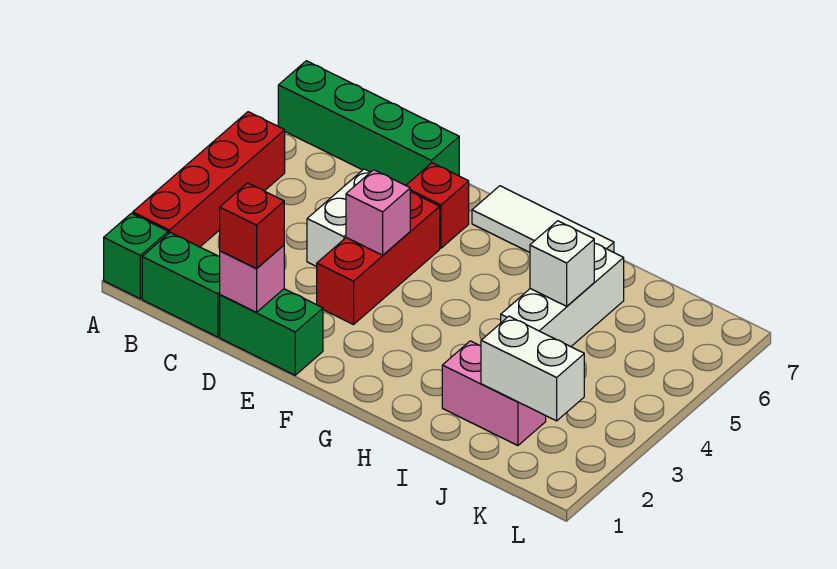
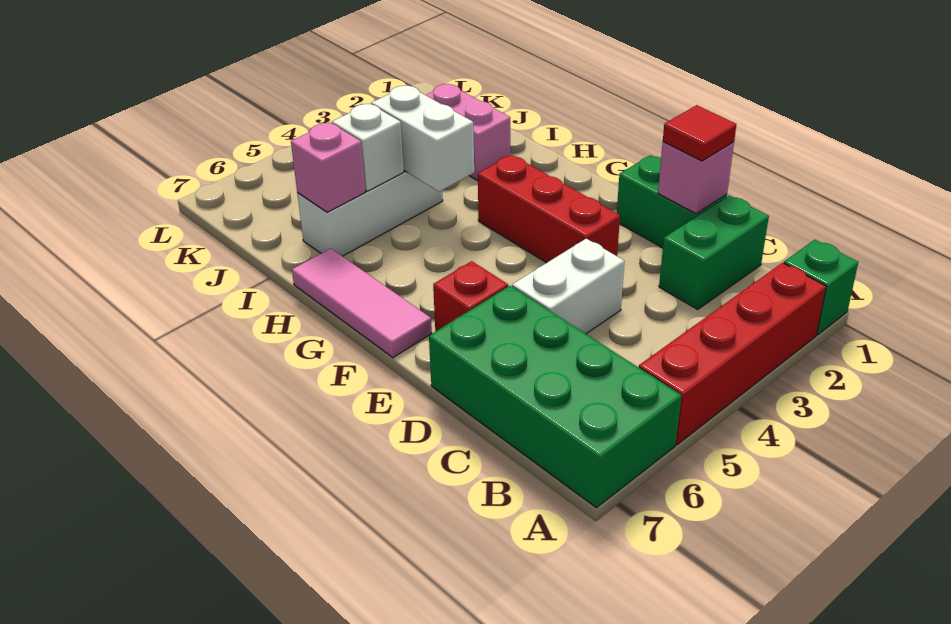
green 1x4 brick [278,61,459,185] -> green 2x4 brick [429,286,681,508]
green 1x2 brick [142,233,220,337] -> green 1x2 brick turned to [659,196,769,309]
red 1x1 brick [220,183,284,268] -> red 1x1 tile [663,105,737,161]
red 1x3 brick [317,192,440,325] -> red 1x3 brick turned to [478,155,620,263]
pink 1x1 brick [346,170,410,255] -> pink 1x1 brick moved to [291,123,365,212]
white 1x3 tile [472,186,614,252] -> pink 1x3 tile [292,248,432,358]
white 1x2 brick [481,316,584,421] -> white 1x2 brick moved to [371,86,474,192]

